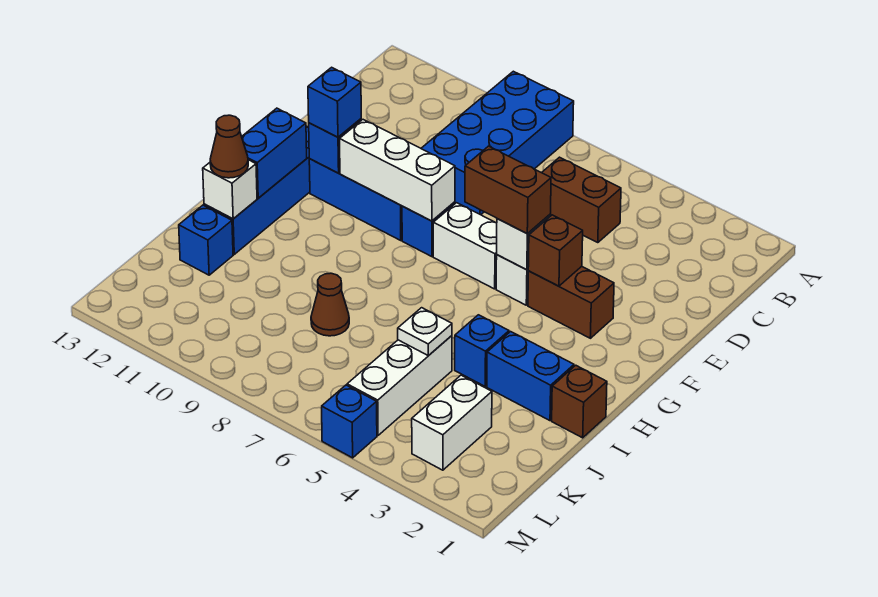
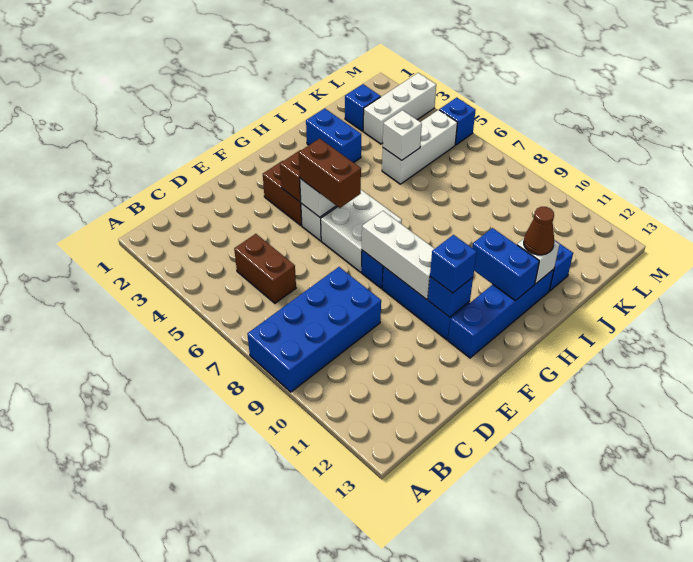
white 1x2 brick [433,203,497,289] -> white 2x2 brick [321,190,402,272]
blue 1x2 brick [242,108,307,198] -> blue 1x2 brick turned to [472,228,539,301]
brown 1x1 brick [552,365,607,438] -> none
blue 1x1 brick [455,315,509,386] -> blue 1x1 brick moved to [345,84,381,131]
white 1x1 plate [398,308,452,356] -> white 1x1 brick [383,110,422,160]
brown 1x1 cone [311,273,349,336] -> none
white 1x2 brick [412,375,492,470] -> white 1x3 brick [363,73,436,144]

